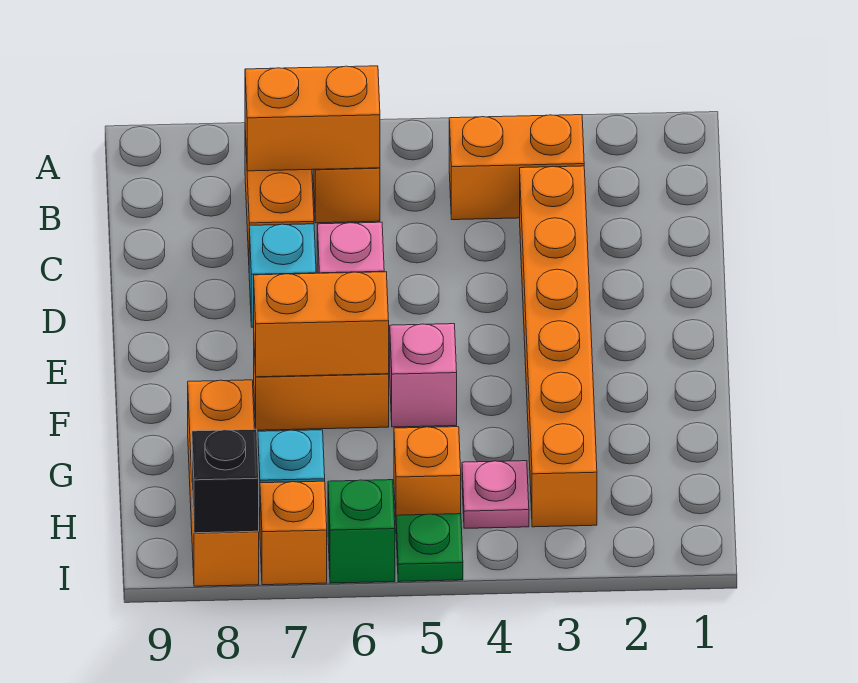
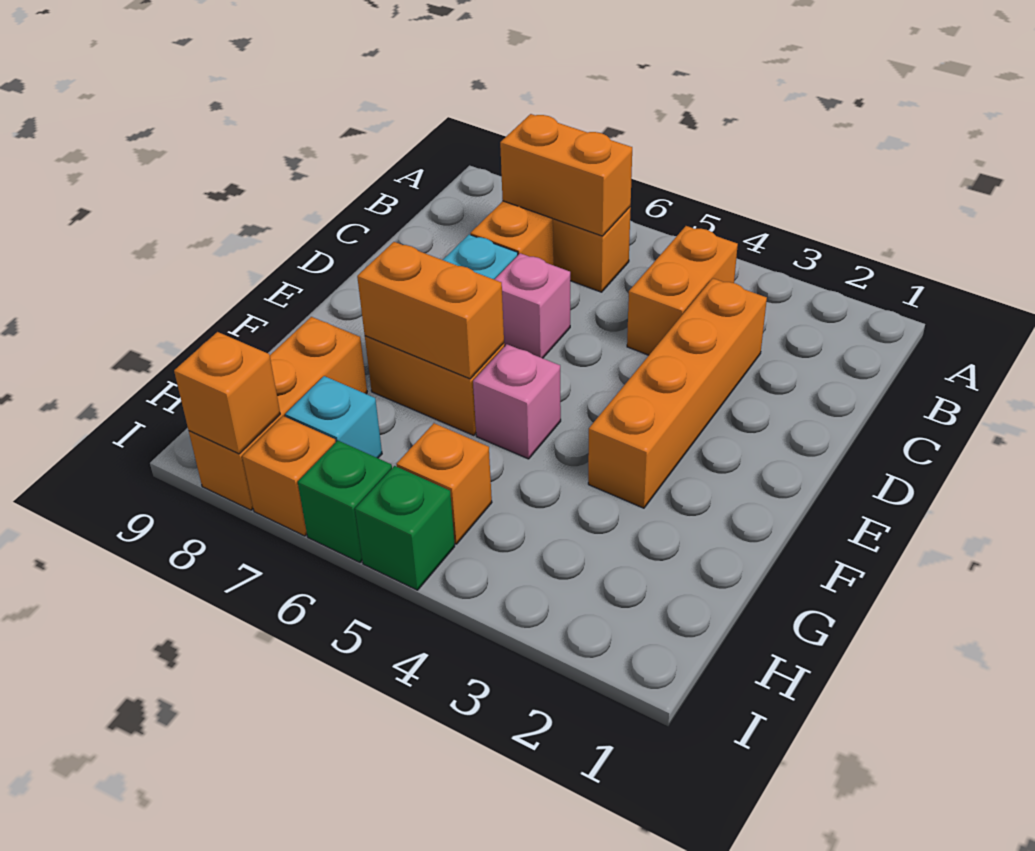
orange 1x2 brick [449,115,584,220] -> orange 1x2 brick turned to [627,226,738,355]
orange 1x6 brick [520,166,597,527] -> orange 1x4 brick [588,278,767,508]
pink 1x1 plate [462,461,529,528] -> none
green 1x1 plate [396,514,463,582] -> green 1x1 brick [355,466,455,590]
black 1x1 brick [192,429,259,533] -> orange 1x1 brick [174,332,280,454]

